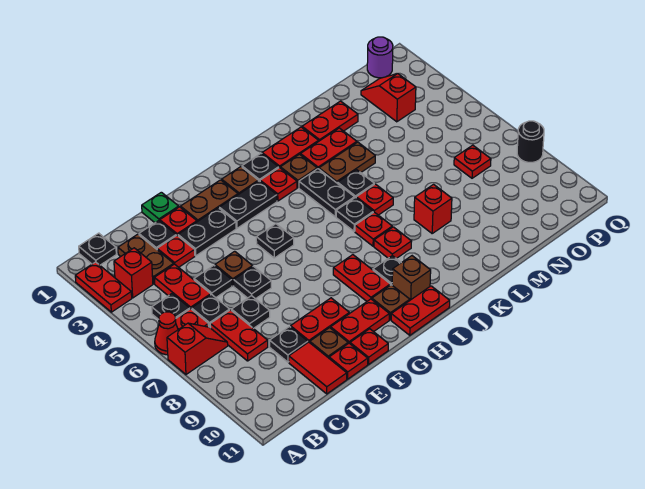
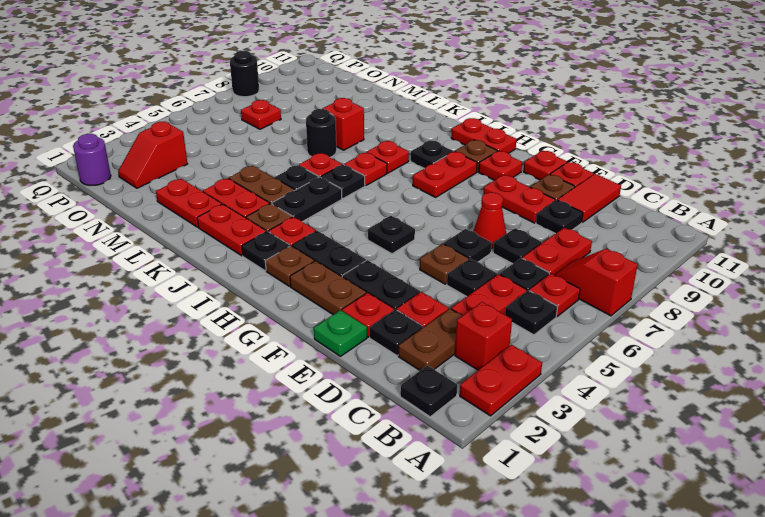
red 1x1 cone [155,312,178,355] -> red 1x1 cone moved to [473,193,506,248]
red 1x2 plate [331,299,389,344] -> red 1x1 plate [479,151,522,180]
brown 1x1 brick [392,256,431,300] -> none
none -> black 1x1 round brick [306,109,336,157]

